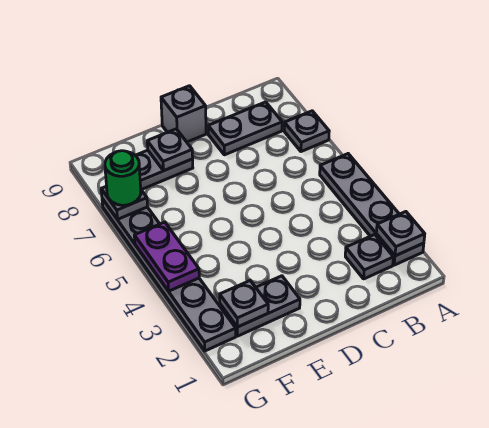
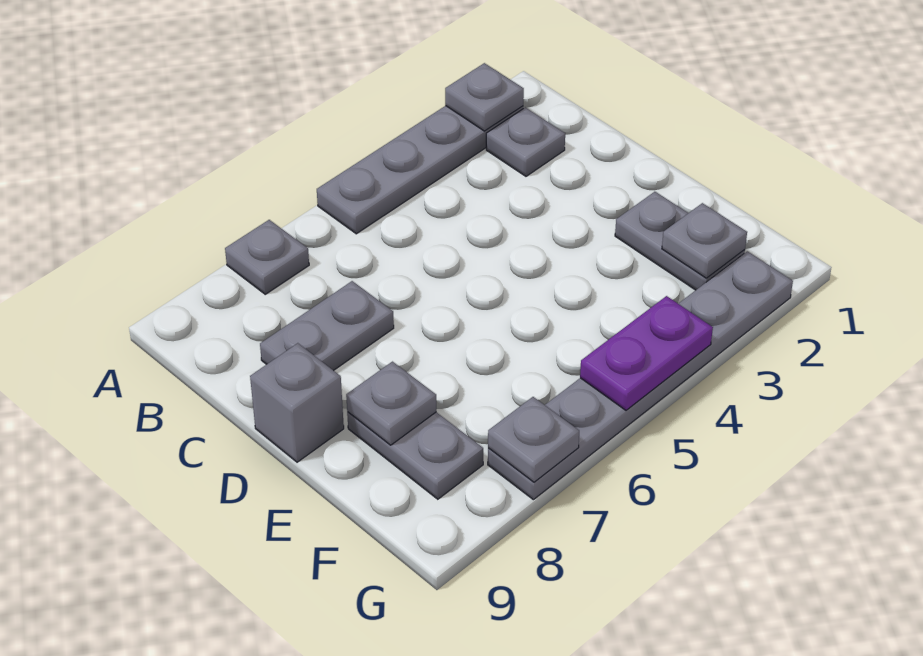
grey 1x2 plate [208,102,282,155] -> grey 1x2 plate turned to [260,281,394,371]
green 1x1 round brick [105,151,141,205] -> none

